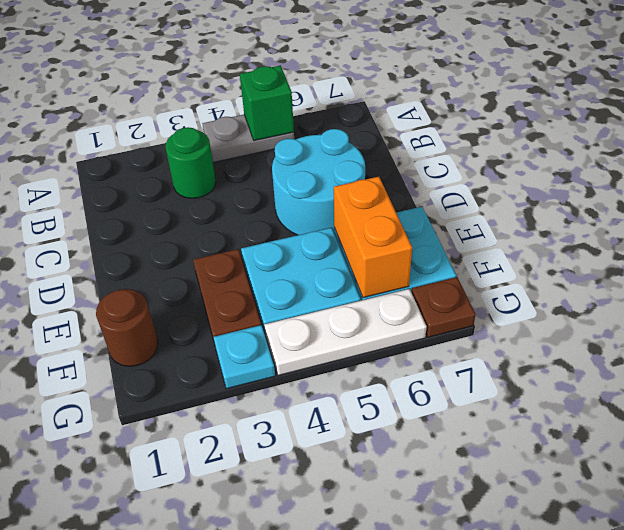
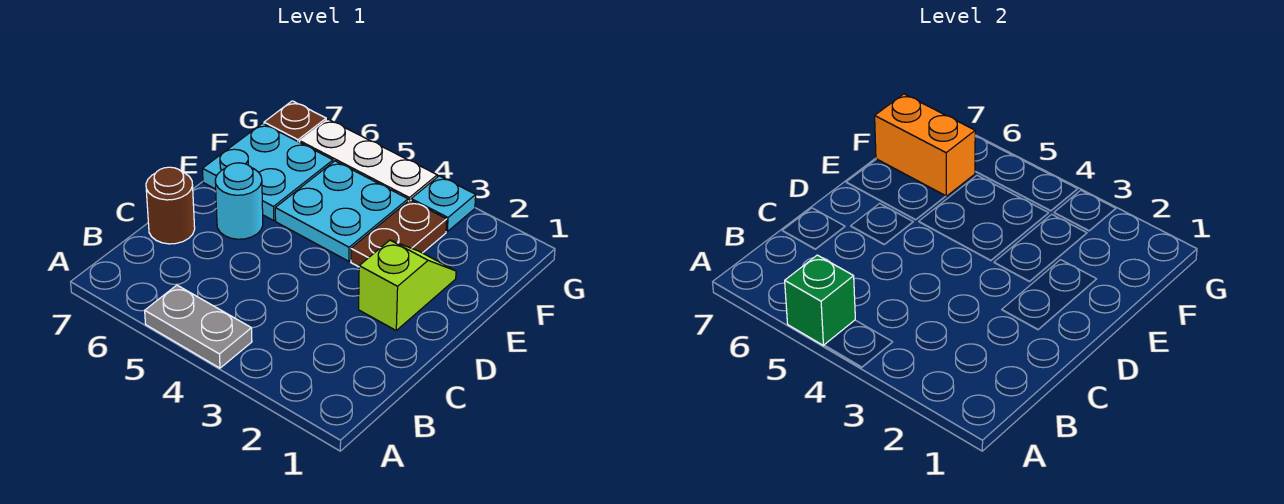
green 1x1 round brick [166,127,216,198] -> none
cyan 2x2 round brick [272,129,365,235] -> cyan 1x1 round brick [215,163,263,239]
none -> lime 1x2 slope [359,240,456,330]
orange 1x2 brick [334,177,412,298] -> orange 1x2 brick turned to [875,94,975,196]
brown 1x1 round brick [96,289,158,366] -> brown 1x1 round brick moved to [146,167,195,244]

